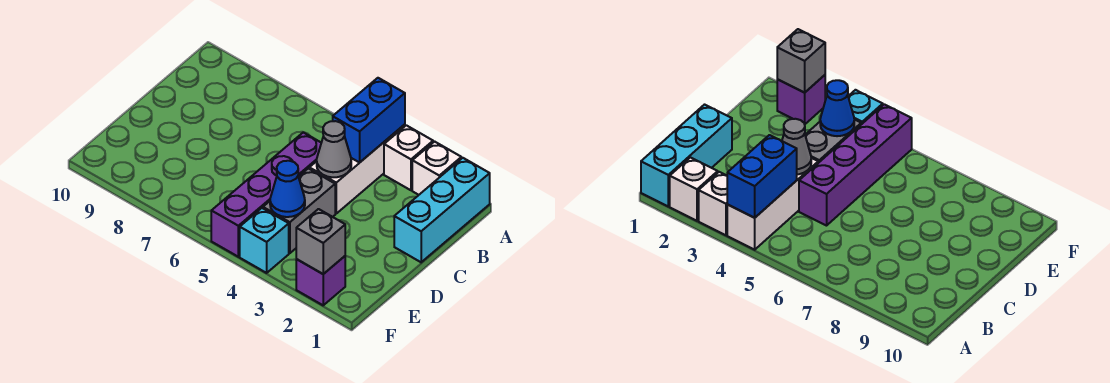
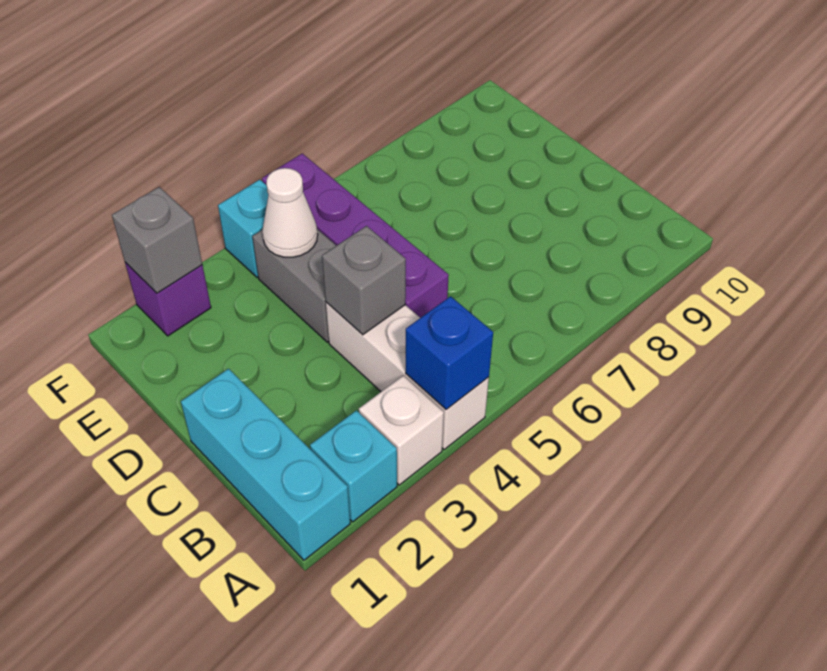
white 1x1 brick [412,142,461,195] -> cyan 1x1 brick [310,410,397,522]
blue 1x2 brick [333,78,405,162] -> blue 1x1 brick [406,296,493,409]
grey 1x1 cone [317,121,351,177] -> grey 1x1 brick [322,226,406,335]
blue 1x1 cone [270,161,305,217] -> white 1x1 cone [262,168,318,257]

